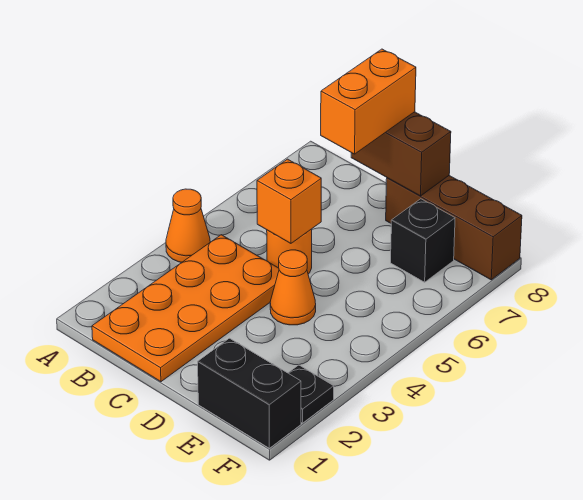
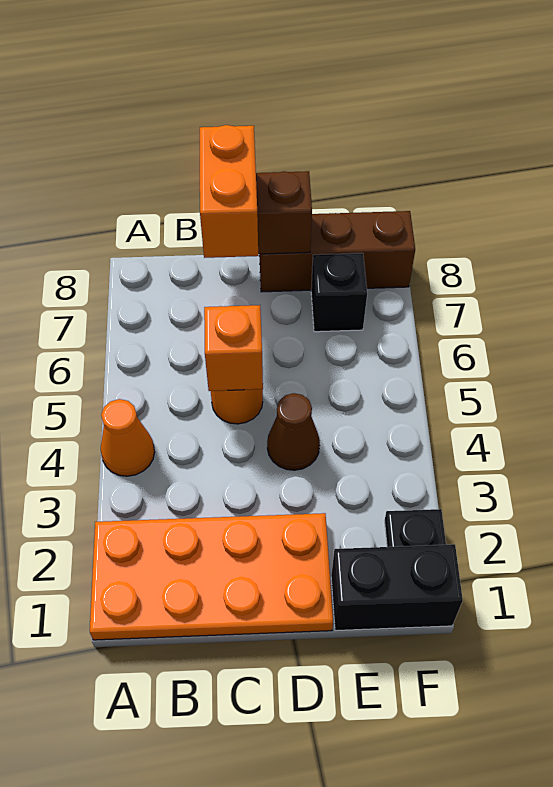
orange 2x4 plate [92,235,279,382] -> orange 2x4 plate turned to [90,513,333,640]
orange 1x1 cone [270,250,316,325] -> brown 1x1 cone [267,393,320,470]

